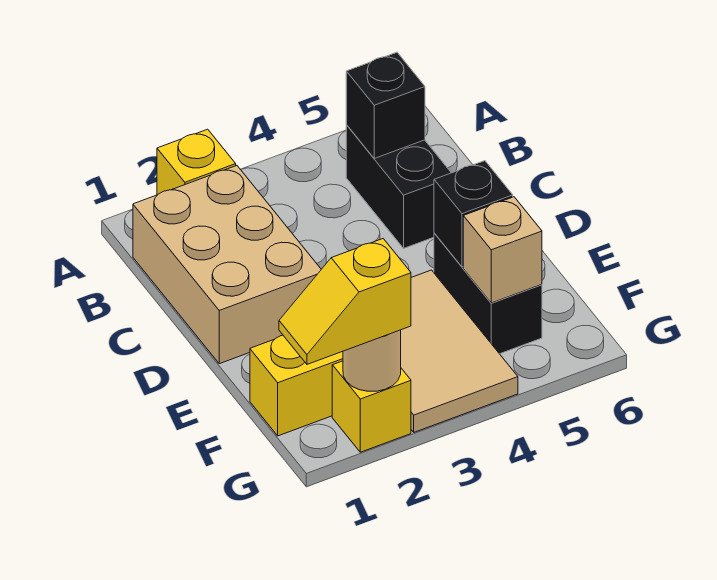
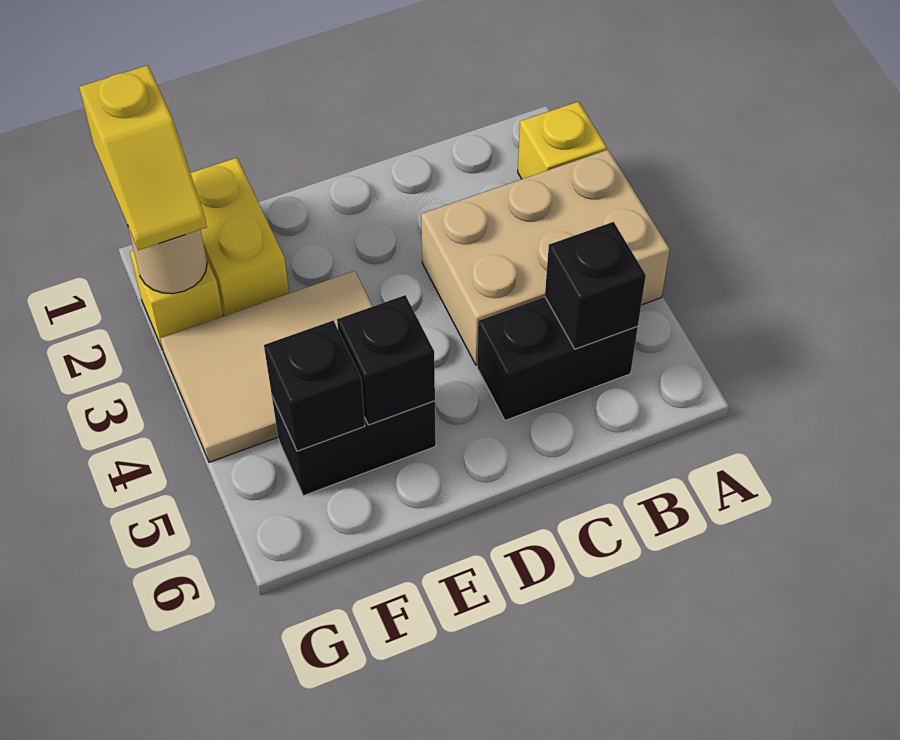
tan 2x3 brick [133,166,321,364] -> tan 2x3 brick moved to [421,150,670,365]
tan 1x1 brick [463,197,542,303] -> black 1x1 brick [264,321,365,451]
yellow 1x2 slope [279,239,411,364] -> yellow 1x2 slope turned to [79,65,207,250]

